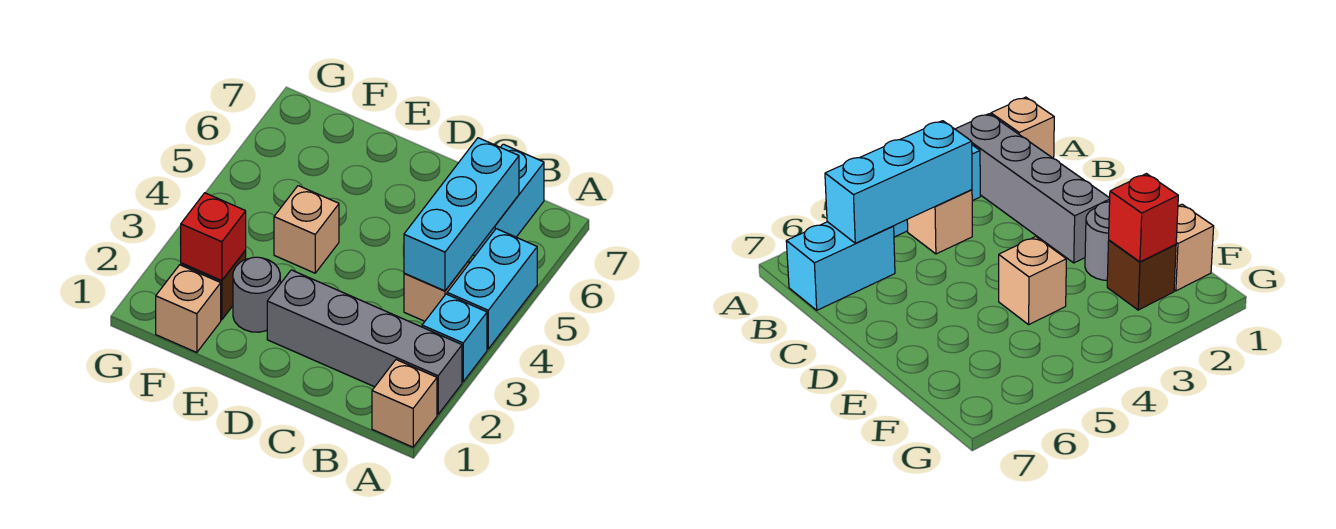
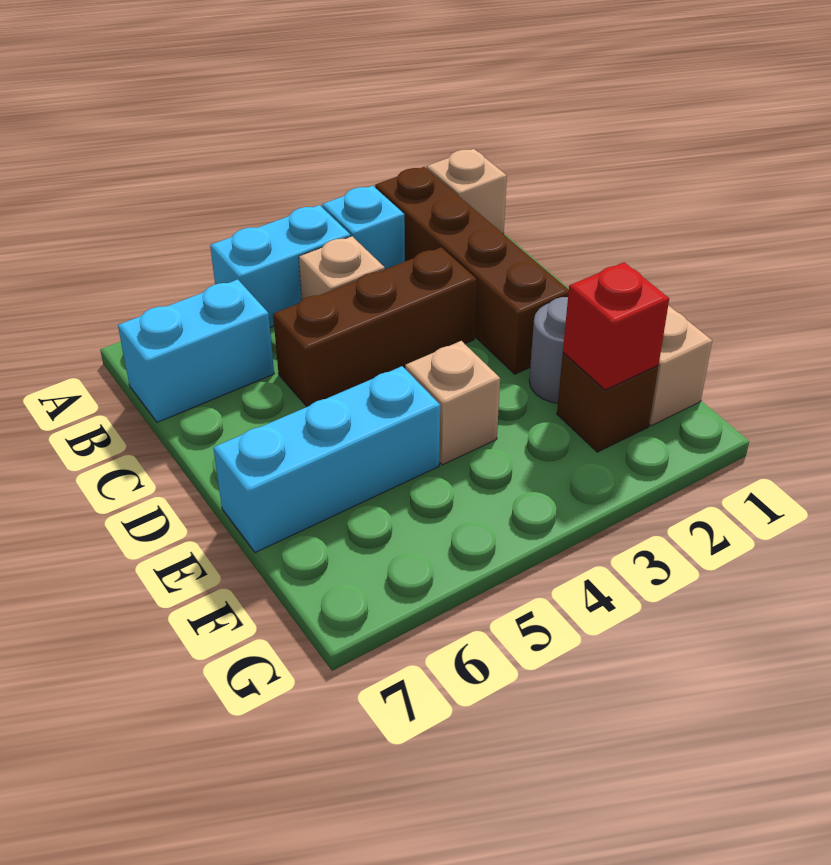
grey 1x4 brick [267,270,462,414] -> brown 1x4 brick [375,167,569,374]
cyan 1x3 brick [404,138,519,291] -> cyan 1x3 brick moved to [213,366,440,553]
none -> brown 1x3 brick [273,247,477,407]

